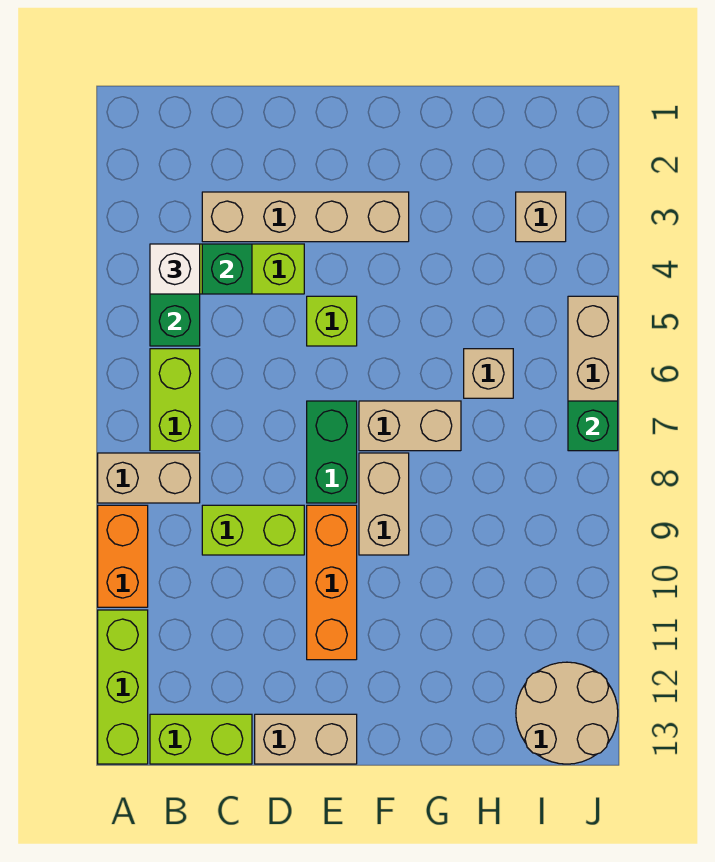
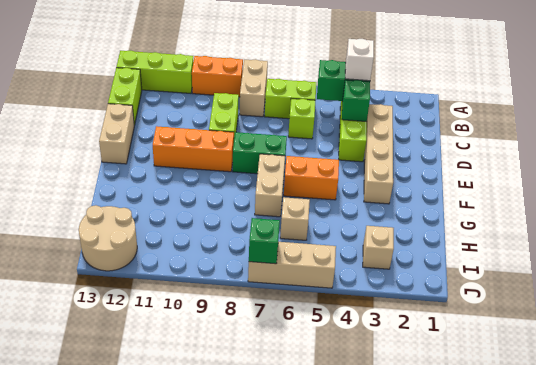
lime 1x1 brick [307,296,357,346] -> lime 1x1 brick moved to [288,99,315,139]
none -> orange 1x2 brick [284,156,339,200]
tan 1x2 brick [359,453,409,555] -> none

